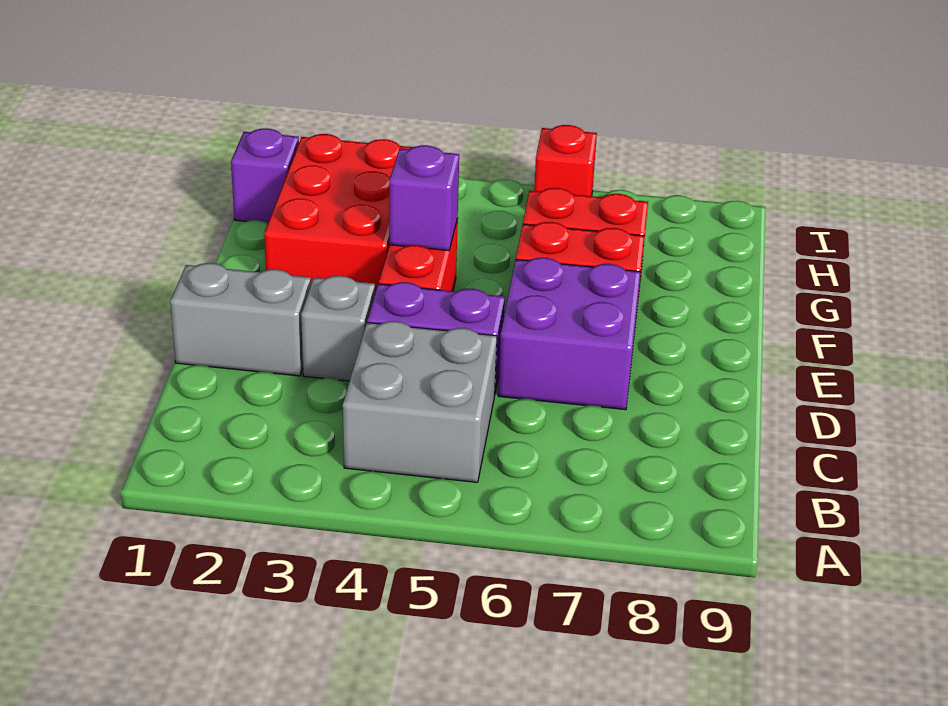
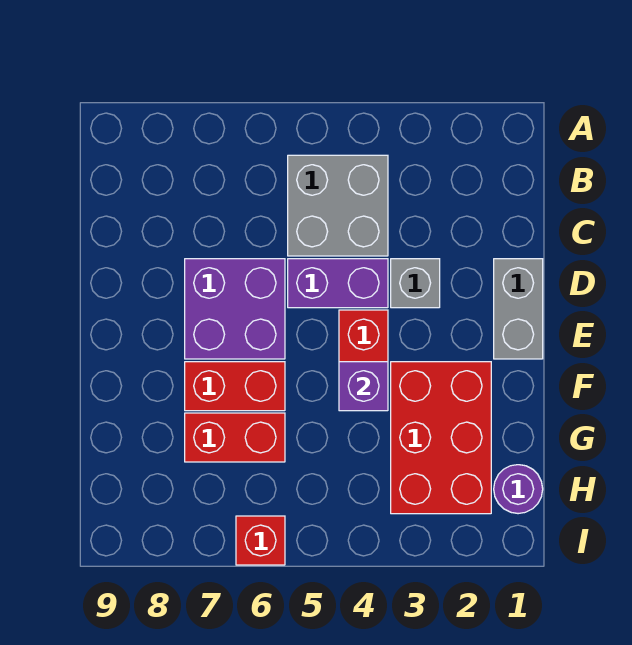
grey 1x2 brick [170,263,311,376] -> grey 1x2 brick turned to [494,259,543,359]
purple 1x1 brick [231,129,299,223] -> purple 1x1 round brick [494,465,543,514]

